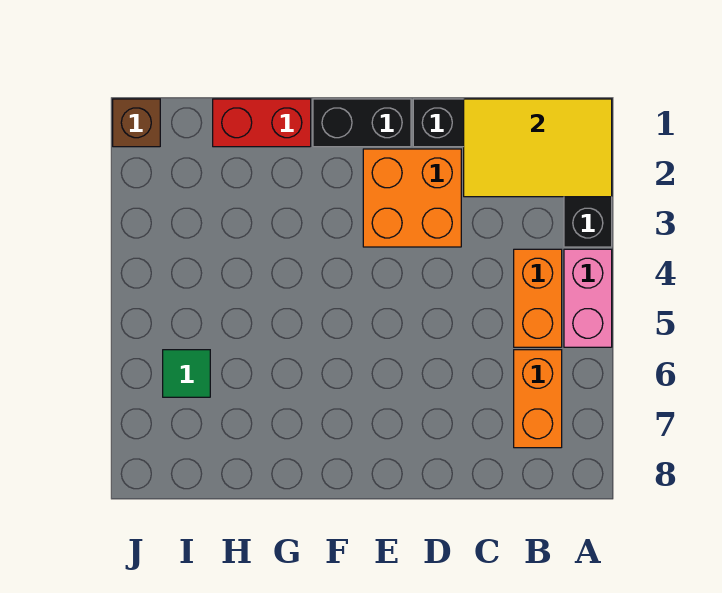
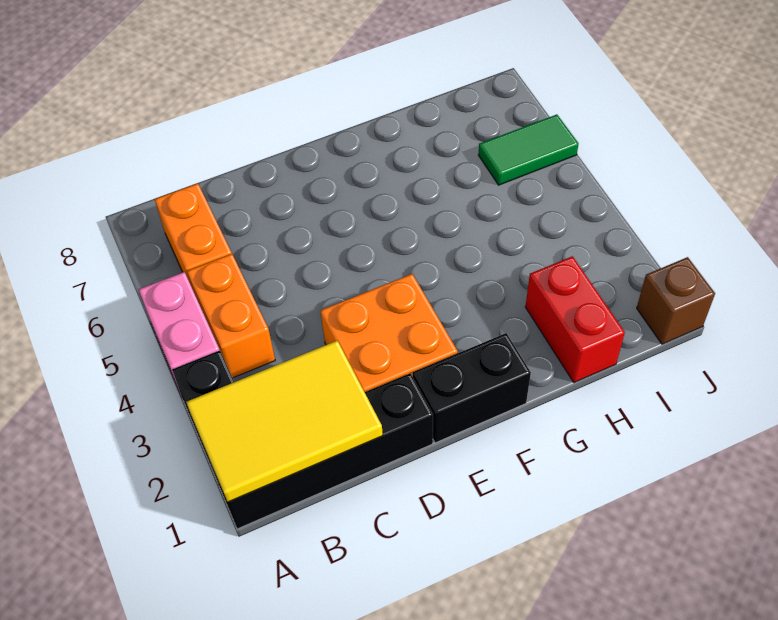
red 1x2 brick [213,99,311,147] -> red 1x2 brick turned to [526,256,625,382]
green 1x1 tile [163,350,210,397] -> green 1x2 tile [479,115,578,185]

